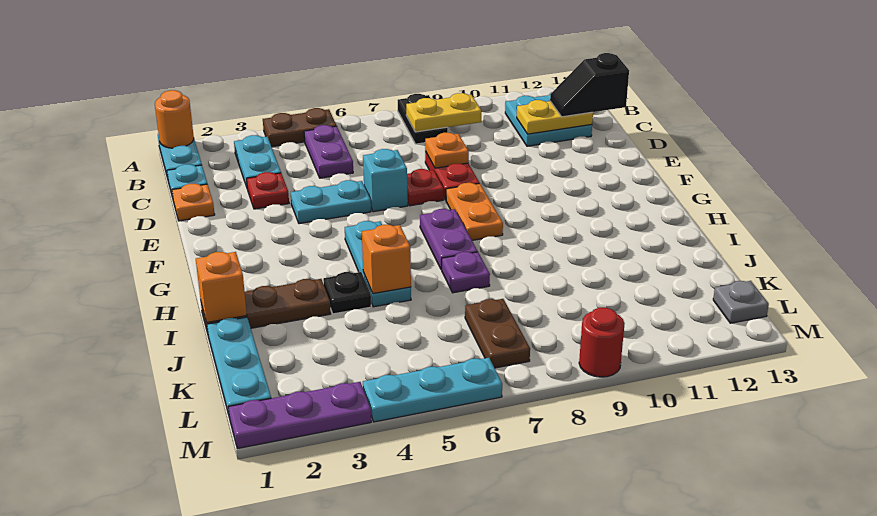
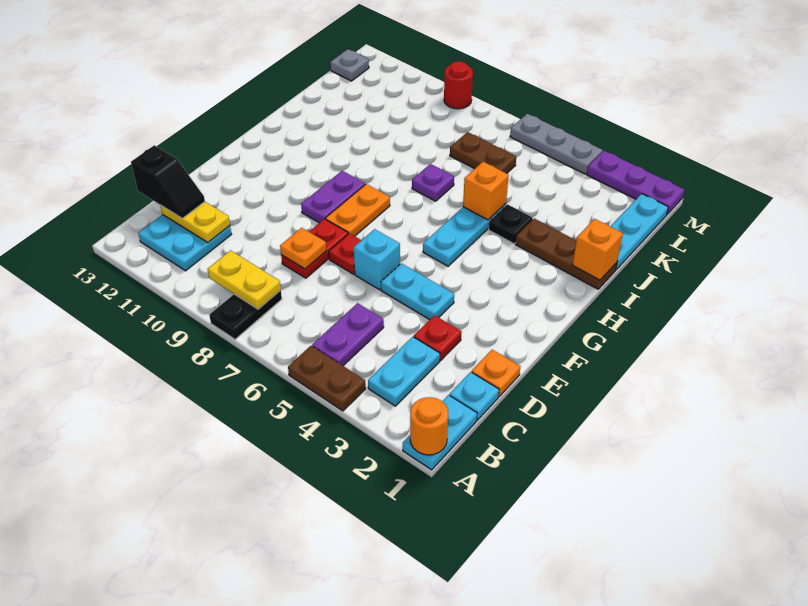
purple 1x2 plate [420,209,478,270] -> purple 1x2 plate moved to [301,171,365,223]
brown 1x2 plate [465,299,530,368] -> brown 1x2 plate turned to [450,132,516,173]
cyan 1x3 plate [363,358,502,422] -> grey 1x3 plate [510,114,603,174]

